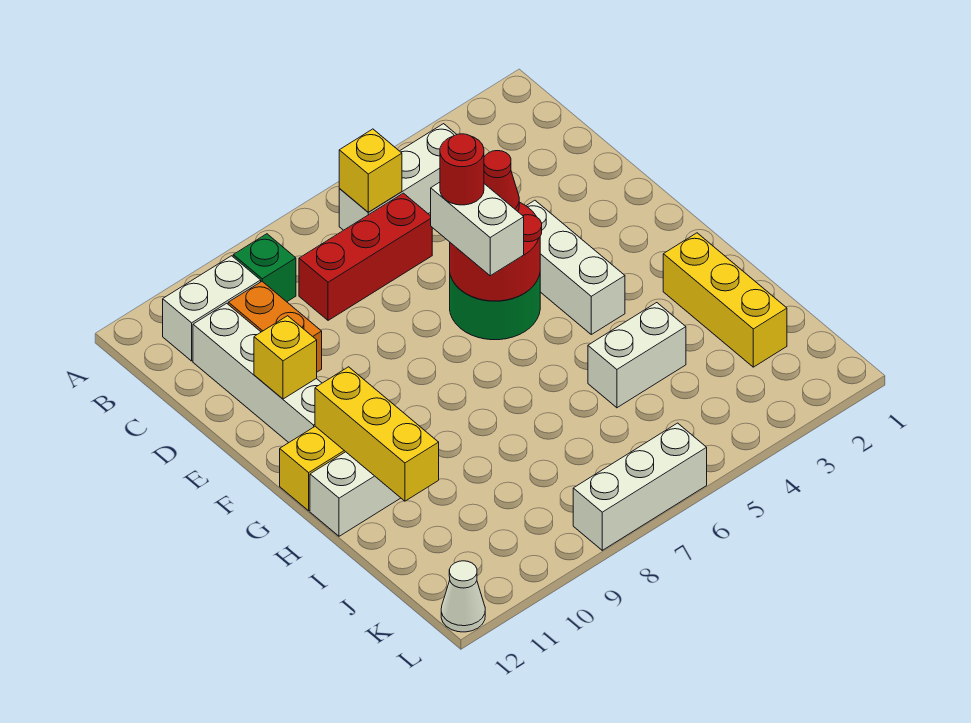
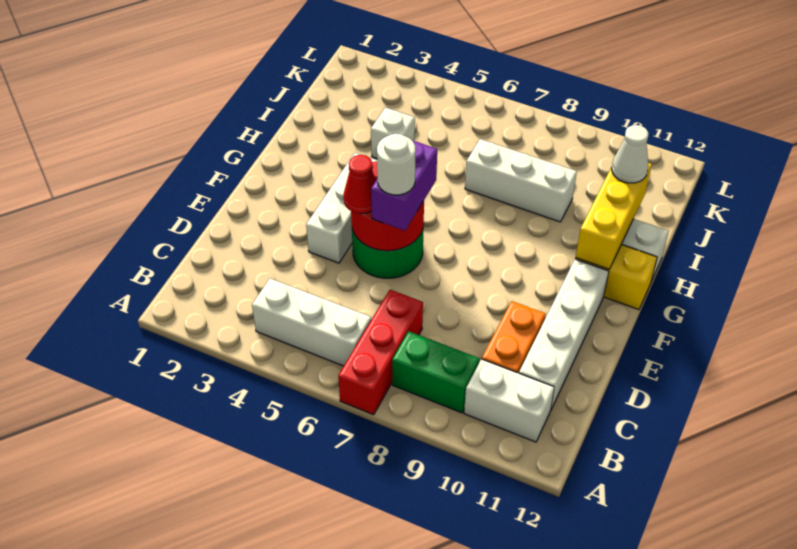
yellow 1x1 brick [339,129,402,212] -> none
green 1x1 brick [233,234,296,302] -> green 1x2 brick [392,331,479,413]
red 1x3 brick [299,193,432,320] -> red 1x3 brick turned to [338,290,423,415]
white 1x2 brick [431,182,524,276] -> purple 1x2 brick [371,140,437,231]
red 1x1 round brick [440,134,484,205] -> white 1x1 round brick [377,134,416,195]
yellow 1x1 brick [254,316,317,399] -> none
yellow 1x3 brick [663,233,787,367] -> none
white 1x2 brick [588,303,686,408] -> white 1x1 brick [371,107,415,159]
white 1x3 brick [573,423,707,550] -> white 1x3 brick moved to [465,139,577,222]
white 1x1 cone [441,561,485,632] -> white 1x1 cone moved to [612,125,648,183]

